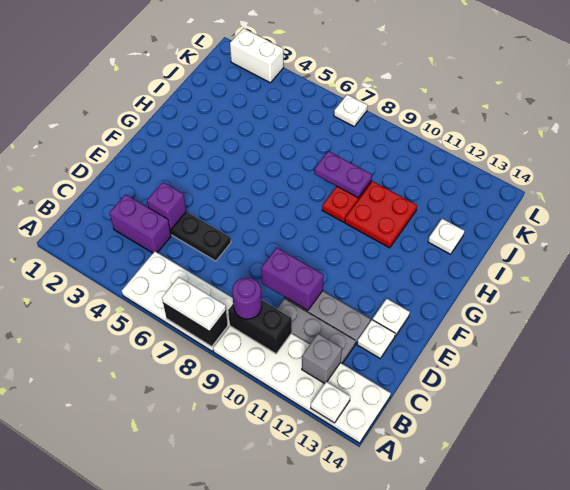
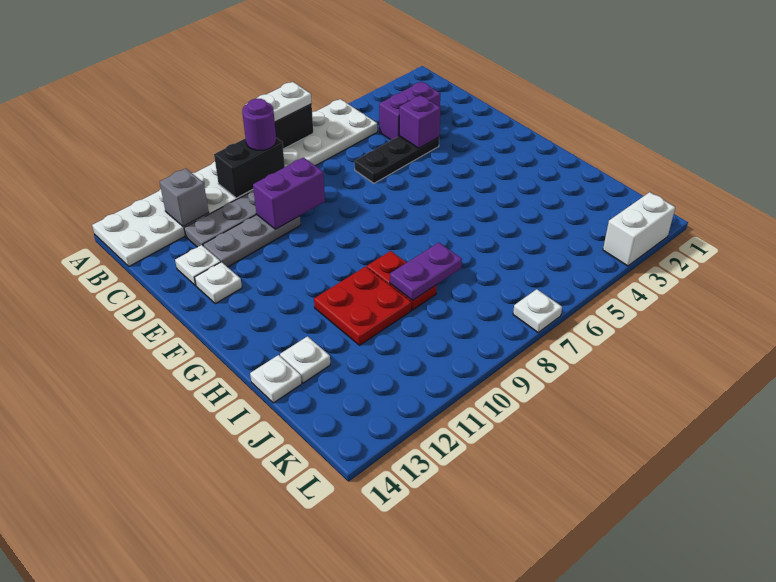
white 1x1 plate [311,382,350,423] -> white 1x1 plate moved to [250,355,302,403]

